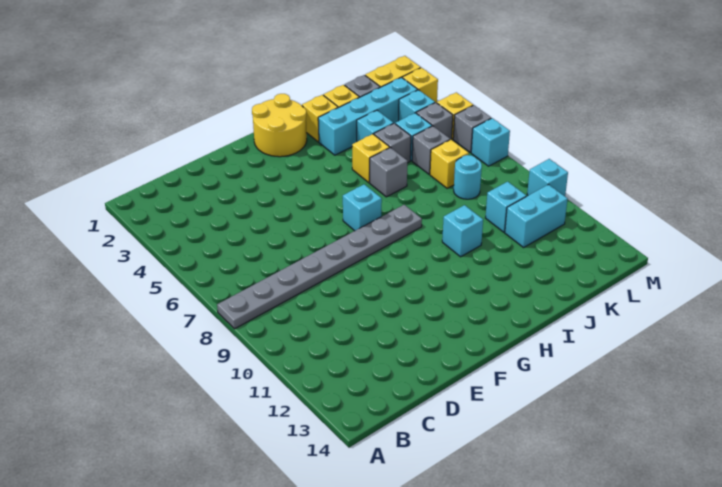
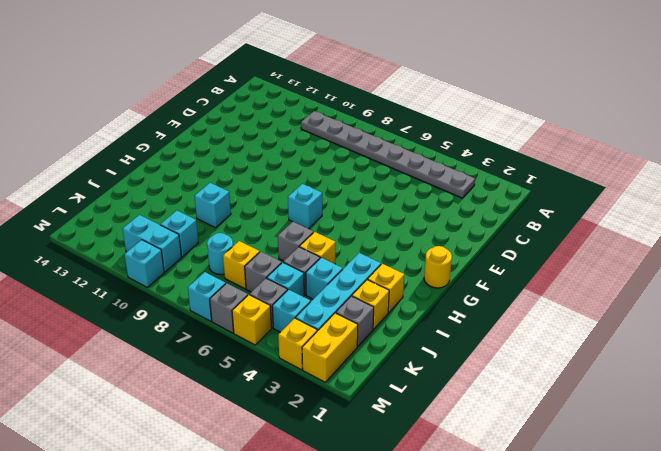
grey 1x8 plate [217,205,422,329] -> grey 1x8 plate turned to [301,111,475,198]
yellow 2x2 round brick [252,94,307,157] -> yellow 1x1 round brick [424,246,452,288]
cyan 1x2 brick [505,184,567,247] -> cyan 1x2 brick turned to [123,215,182,272]

